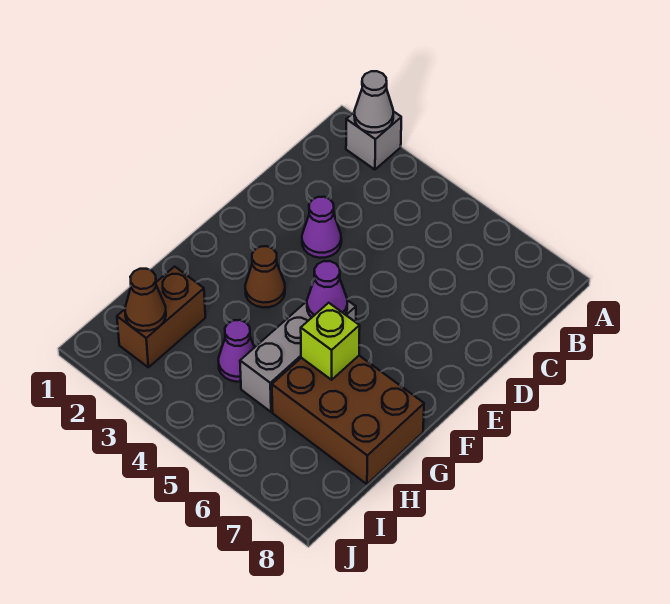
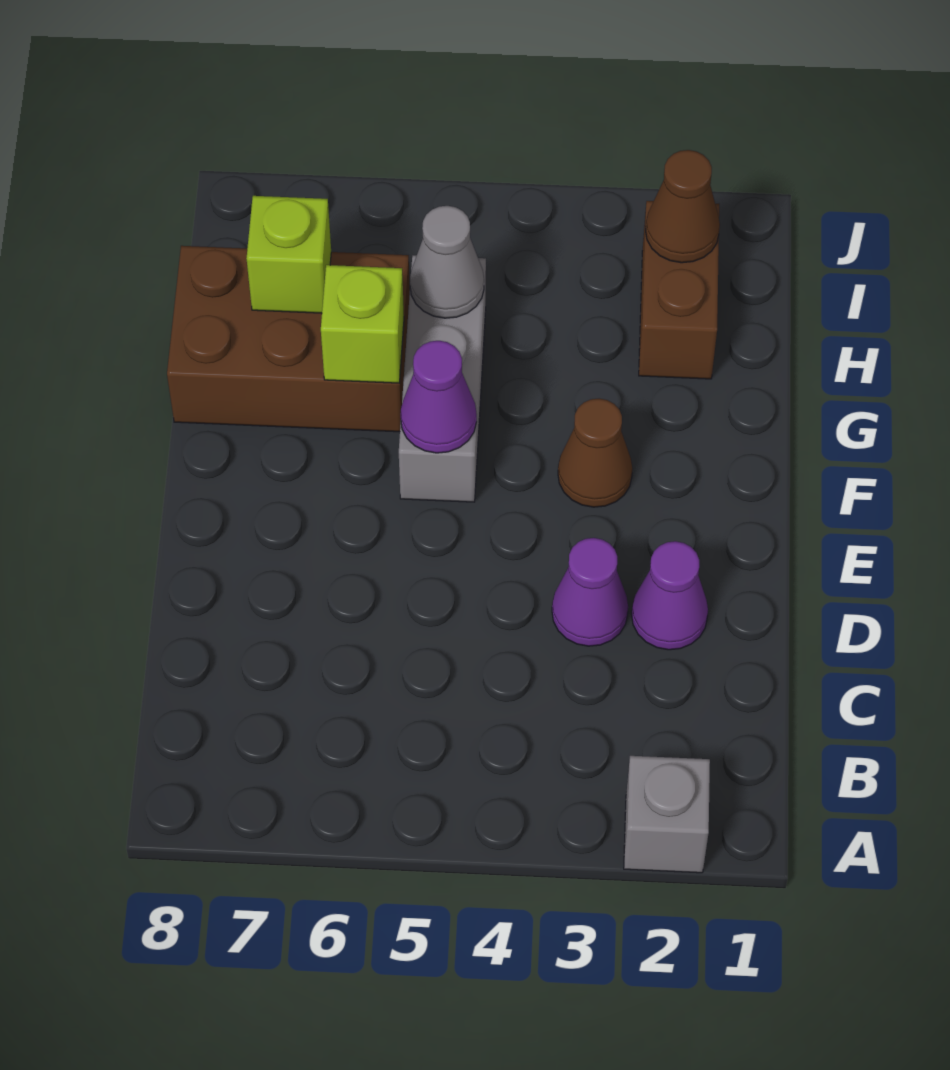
grey 1x1 cone [354,71,393,133] -> grey 1x1 cone moved to [410,206,484,318]
purple 1x1 cone [218,320,255,382] -> purple 1x1 cone moved to [631,541,708,650]
none -> lime 1x1 brick [246,196,331,313]

